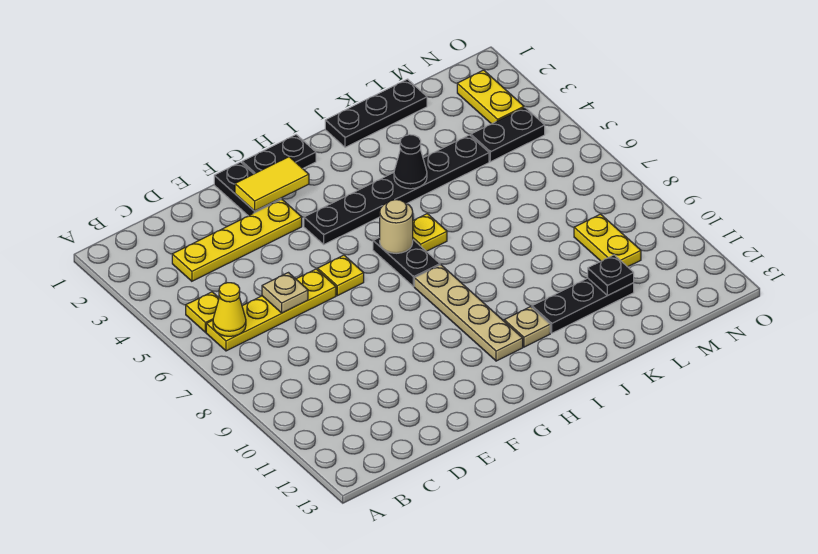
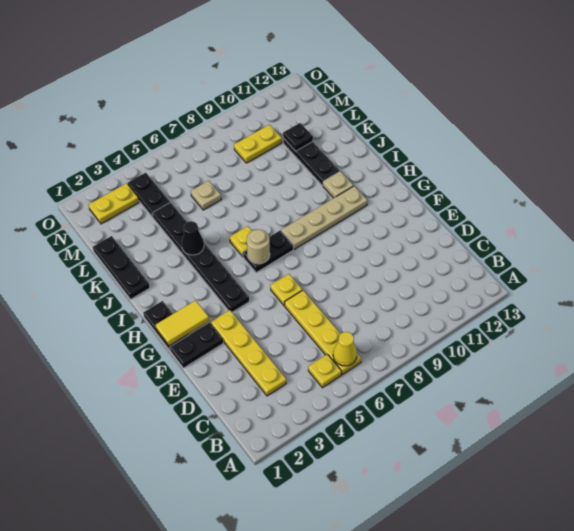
tan 1x1 plate [262,273,308,313] -> tan 1x1 plate moved to [191,181,221,210]
yellow 1x2 tile [235,157,309,211] -> yellow 1x2 tile turned to [156,301,209,346]

